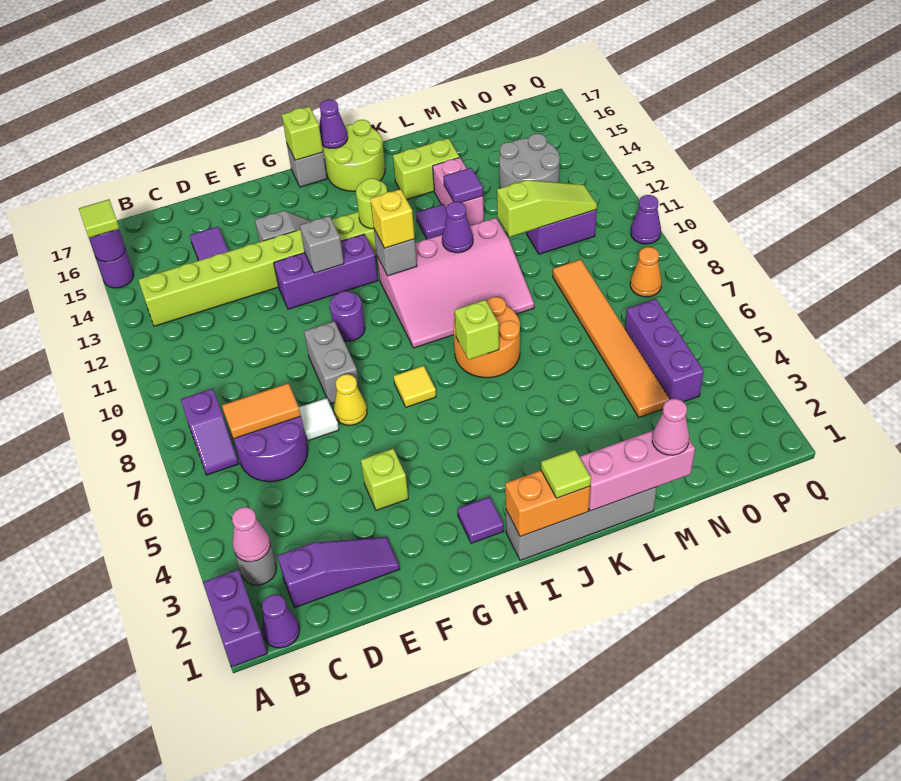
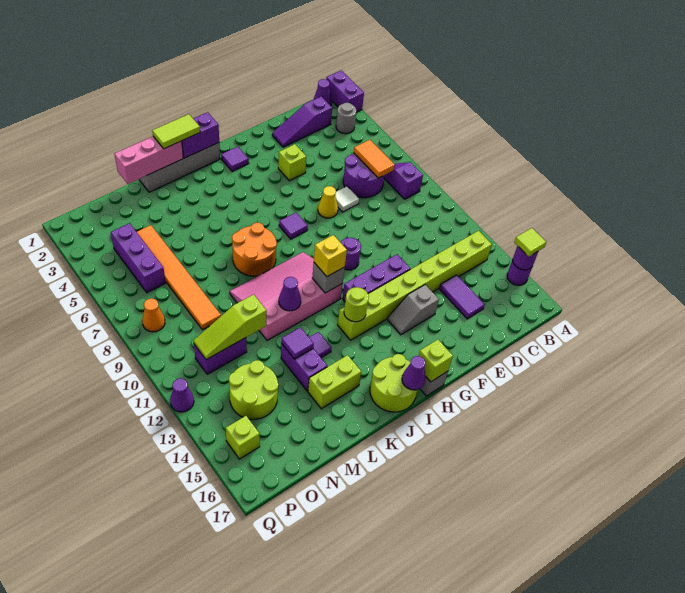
pink 1x1 cone [232,507,270,562] -> none
orange 1x2 tile [222,383,301,439] -> orange 1x2 tile turned to [354,140,395,178]
grey 1x2 brick [304,321,360,404] -> none
grey 1x1 brick [300,216,344,273] -> none
yellow 1x1 tile [394,366,436,407] -> purple 1x1 tile [279,212,308,239]
orange 1x2 brick [505,470,590,537] -> purple 1x2 brick [182,112,219,158]
lime 1x1 tile [541,450,591,498] -> lime 1x2 tile [152,114,200,149]
lime 1x1 brick [455,300,499,360] -> lime 1x1 brick moved to [226,416,260,459]
pink 1x2 brick [433,157,484,226] -> purple 1x2 brick [281,343,327,391]
pink 1x1 cone [652,399,689,455] -> none
grey 2x2 round brick [499,134,560,188] -> lime 2x2 round brick [229,360,278,419]
purple 1x1 cone [631,195,661,244] -> purple 1x1 cone moved to [170,378,194,412]

